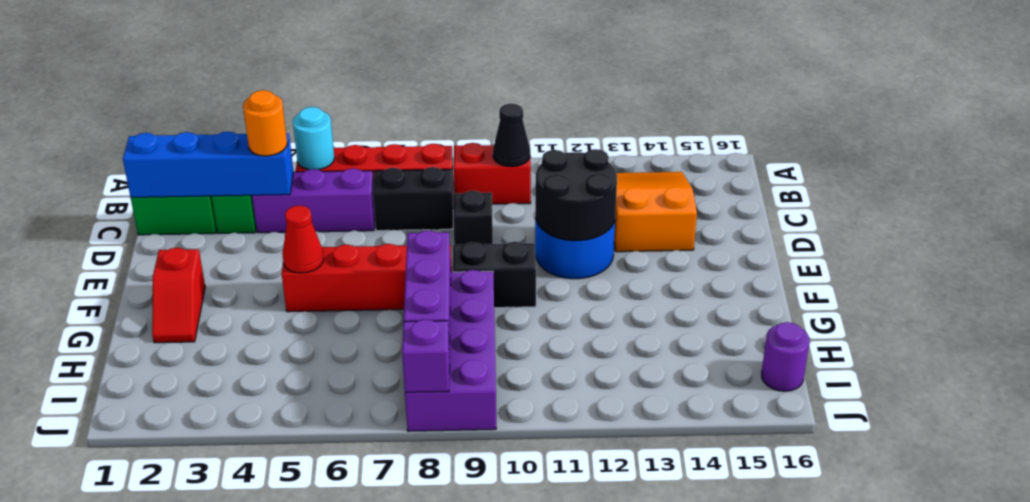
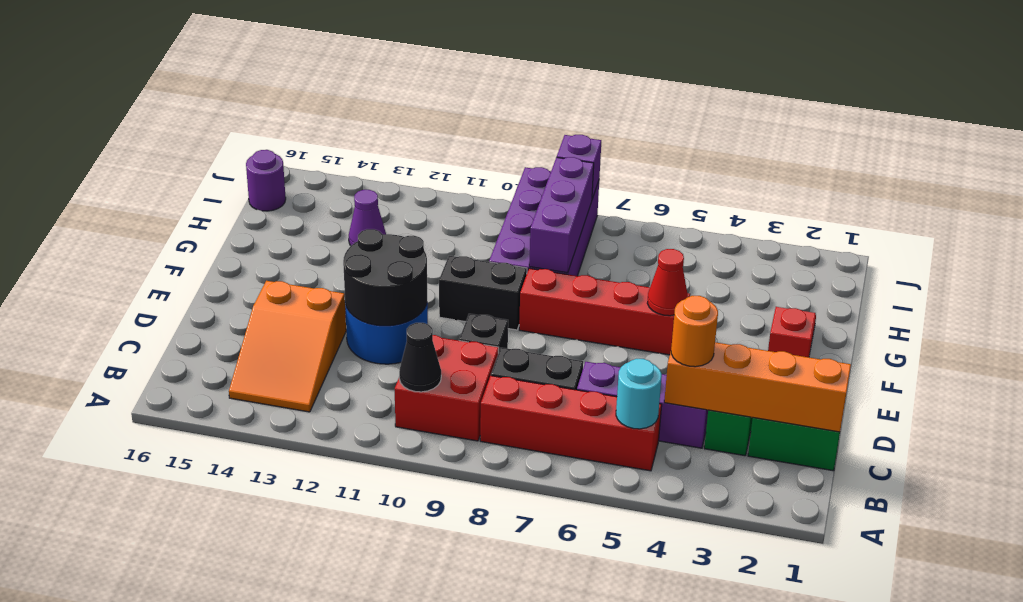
red 1x2 brick [454,143,531,204] -> red 2x2 brick [395,335,499,441]
blue 1x4 brick [123,131,293,197] -> orange 1x4 brick [664,342,851,432]
none -> purple 1x1 cone [349,190,386,246]

